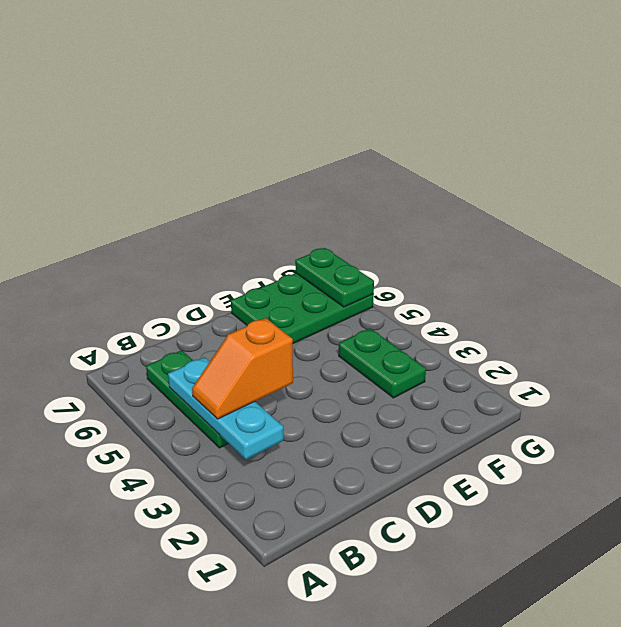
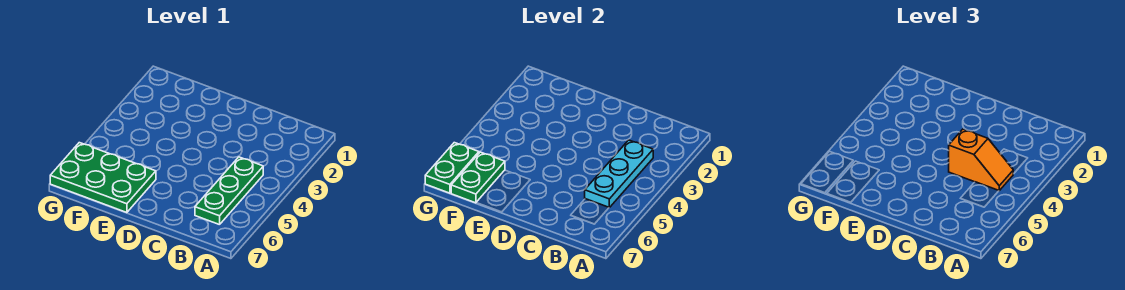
green 1x2 plate [339,329,426,398] -> green 1x2 plate moved to [451,152,505,203]

